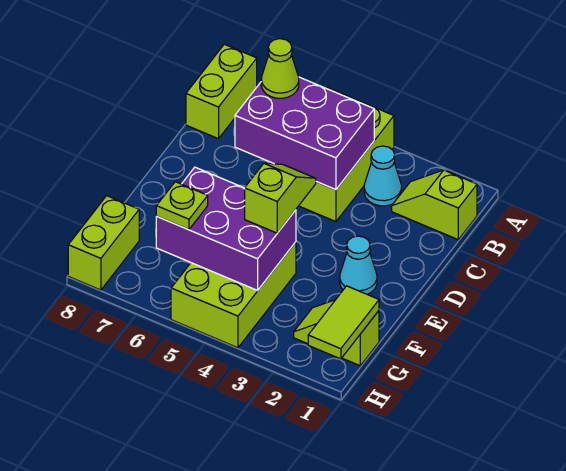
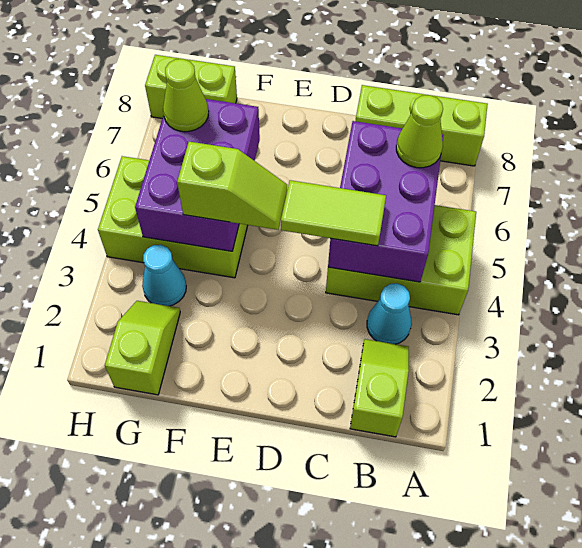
lime 1x2 brick [186,44,257,139] -> lime 1x3 brick [356,85,488,166]
cyan 1x1 cone [340,236,377,294] -> cyan 1x1 cone moved to [142,245,186,306]
lime 1x2 tile [308,286,379,359] -> lime 1x2 tile moved to [281,180,386,246]
lime 1x1 plate [156,182,208,230] -> lime 1x1 cone [163,59,209,132]

